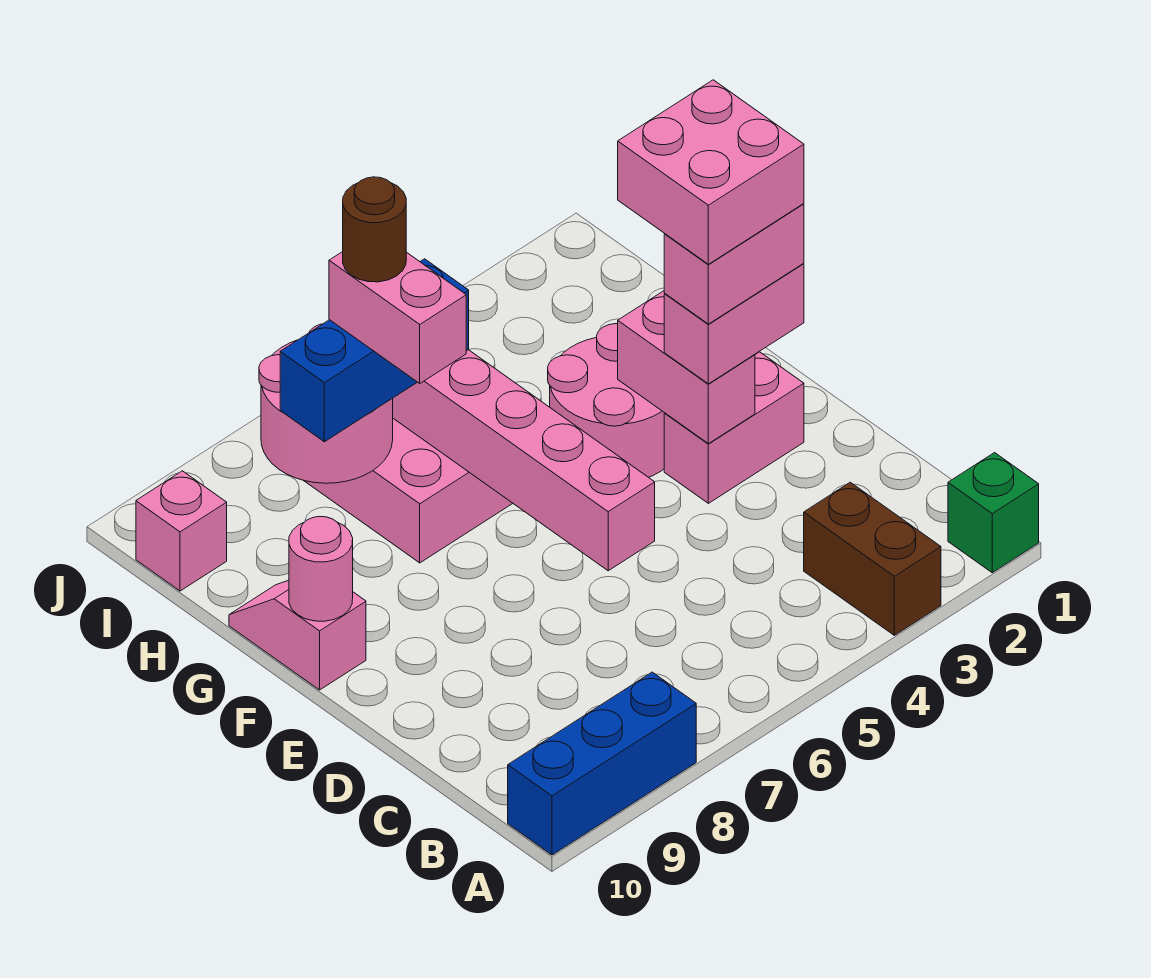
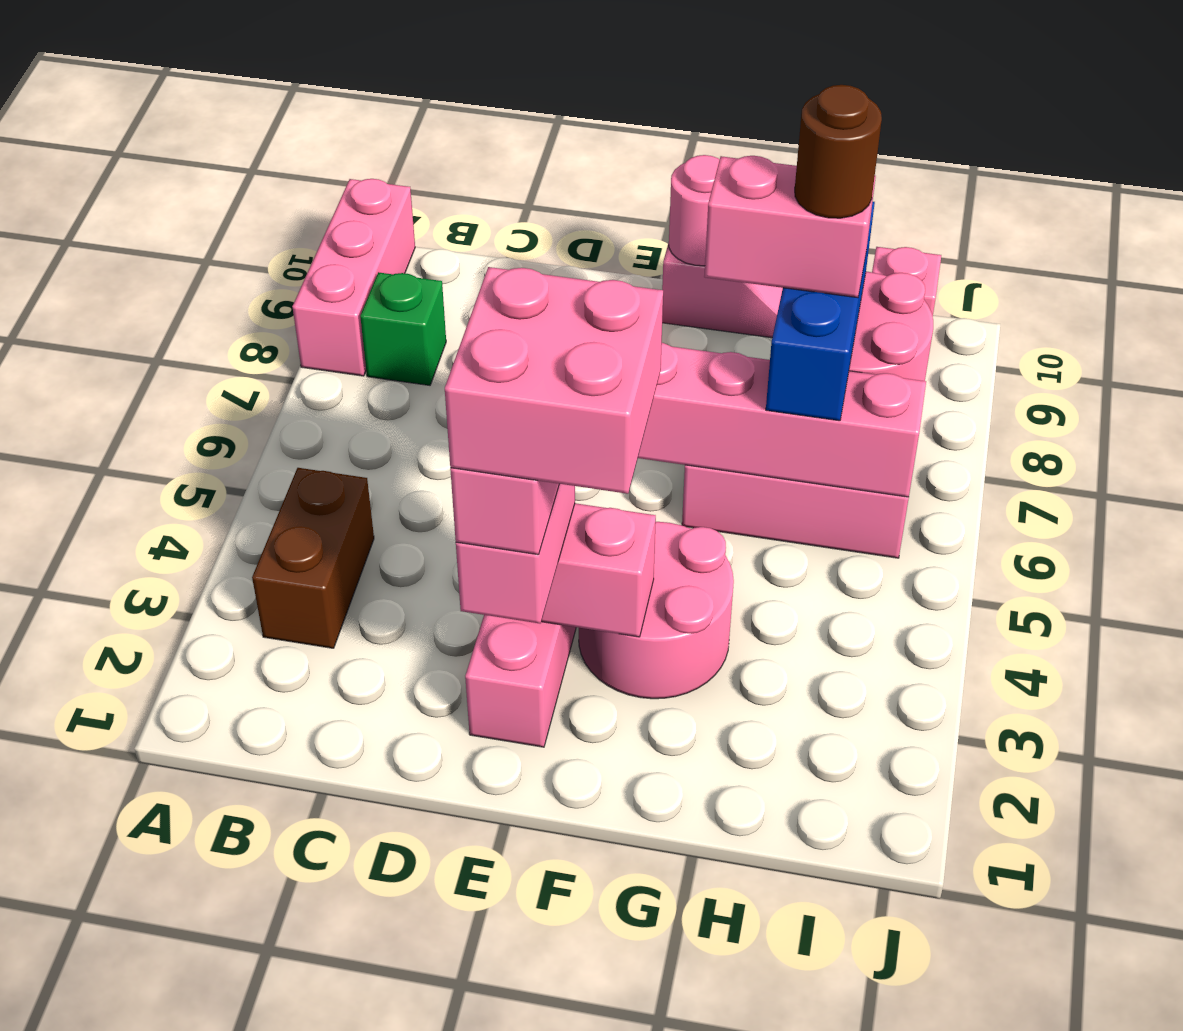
green 1x1 brick [948,453,1039,573] -> green 1x1 brick moved to [360,272,446,385]
brown 1x2 brick [804,482,941,635] -> brown 1x2 brick turned to [252,468,374,648]
blue 1x3 brick [508,672,696,855] -> pink 1x3 brick [292,179,415,376]

